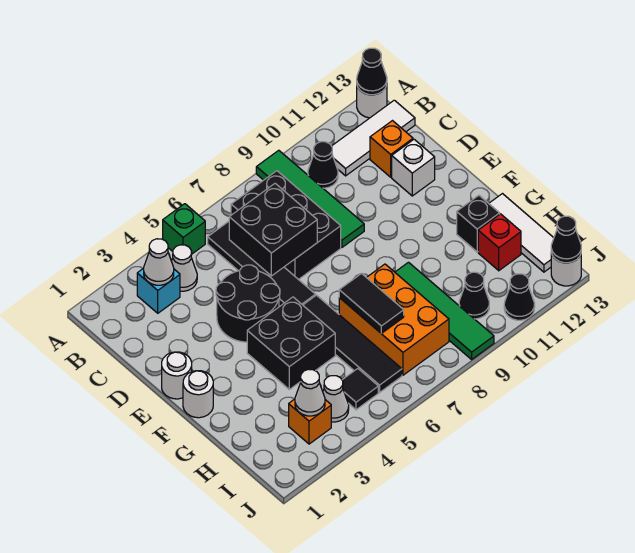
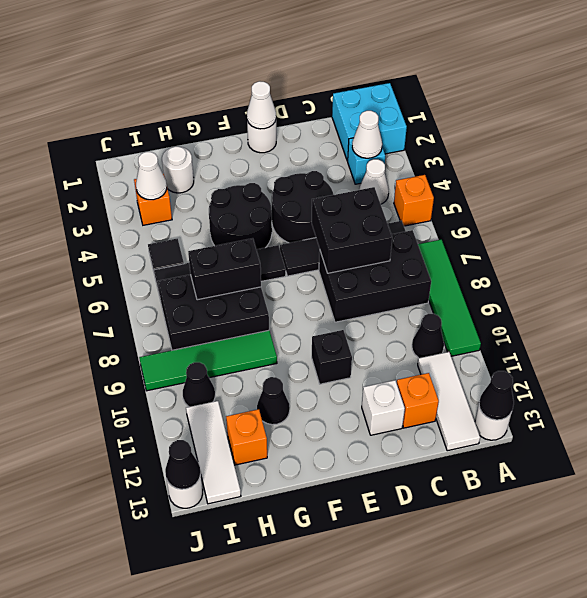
none -> cyan 2x2 brick [332,83,407,161]
green 1x1 brick [163,204,205,254] -> orange 1x1 brick [394,175,434,226]
green 1x4 tile [256,150,364,247] -> green 1x4 tile turned to [418,240,481,356]
white 1x1 round brick [183,371,213,418] -> white 1x1 round brick moved to [162,147,194,193]
black 2x2 brick [247,297,335,389] -> black 2x2 round brick [209,183,272,249]
orange 2x3 brick [339,264,449,375] -> black 2x3 brick [158,274,269,350]
black 1x2 tile [339,274,404,333] -> black 1x2 brick [188,238,261,300]
black 1x1 brick [457,195,500,252] -> black 1x1 brick moved to [312,330,352,384]
white 1x3 tile [489,194,554,272] -> white 1x3 tile turned to [186,401,241,504]
red 1x1 brick [478,214,521,271] -> orange 1x1 brick [226,409,267,465]
white 1x1 cone [323,376,349,422] -> white 1x1 cone moved to [247,81,276,129]
black 1x1 cone [504,274,535,320] -> black 1x1 cone moved to [257,377,290,425]

